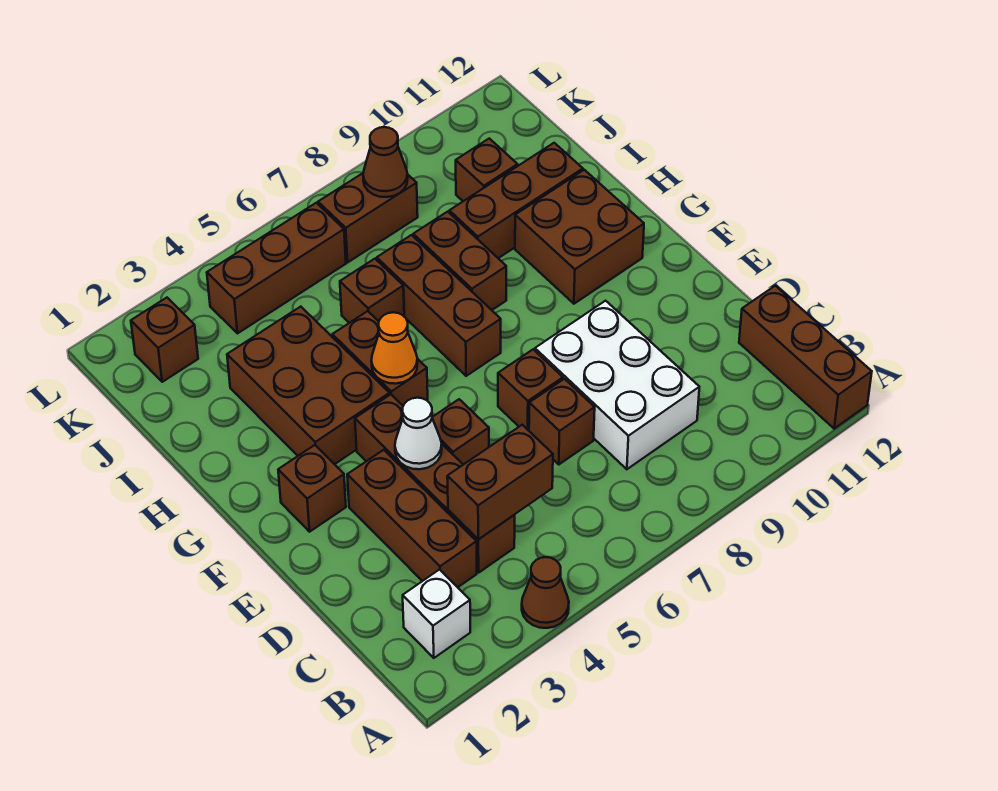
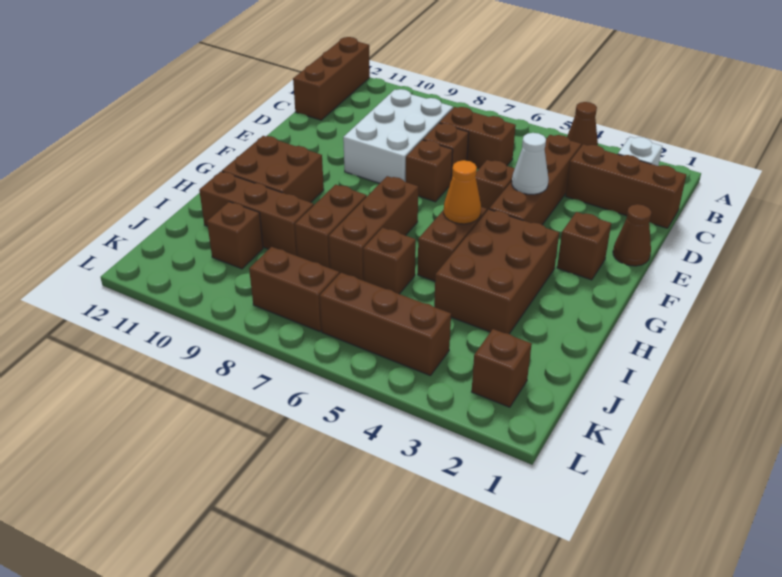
brown 1x3 brick [347,450,477,587] -> brown 1x3 brick turned to [566,144,686,228]
brown 1x2 brick [447,425,553,539] -> brown 1x2 brick moved to [439,107,516,169]
brown 1x1 cone [363,127,408,197] -> brown 1x1 cone moved to [613,204,651,266]

